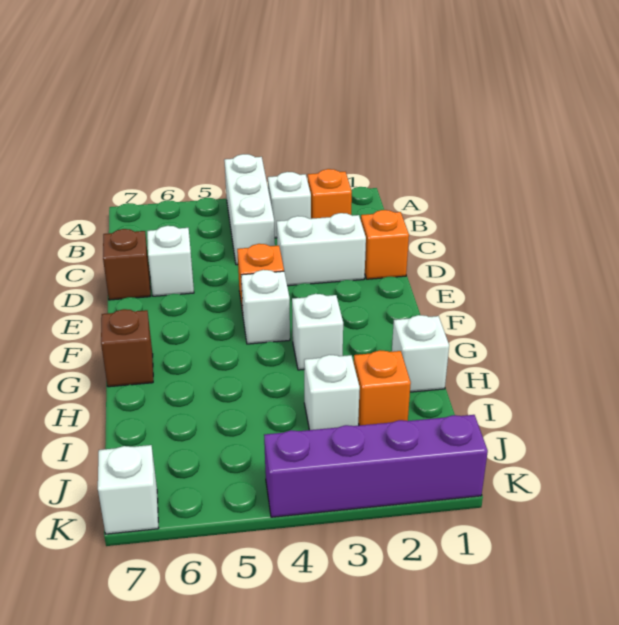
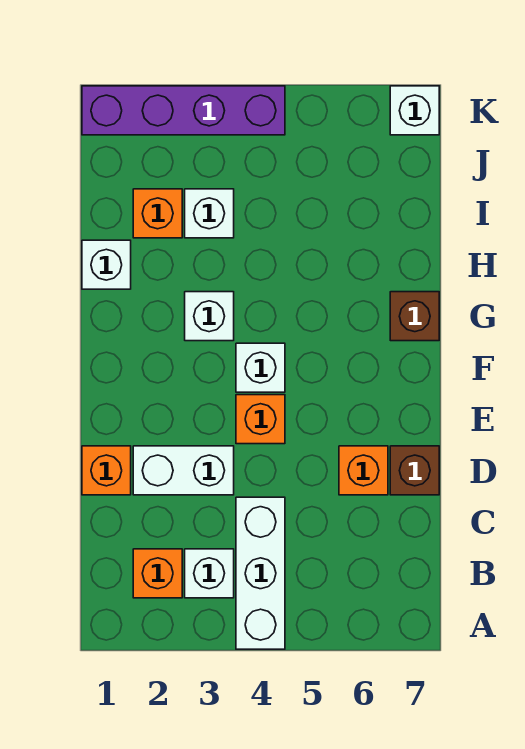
white 1x1 brick [147,226,194,296] -> orange 1x1 brick [339,446,388,495]

